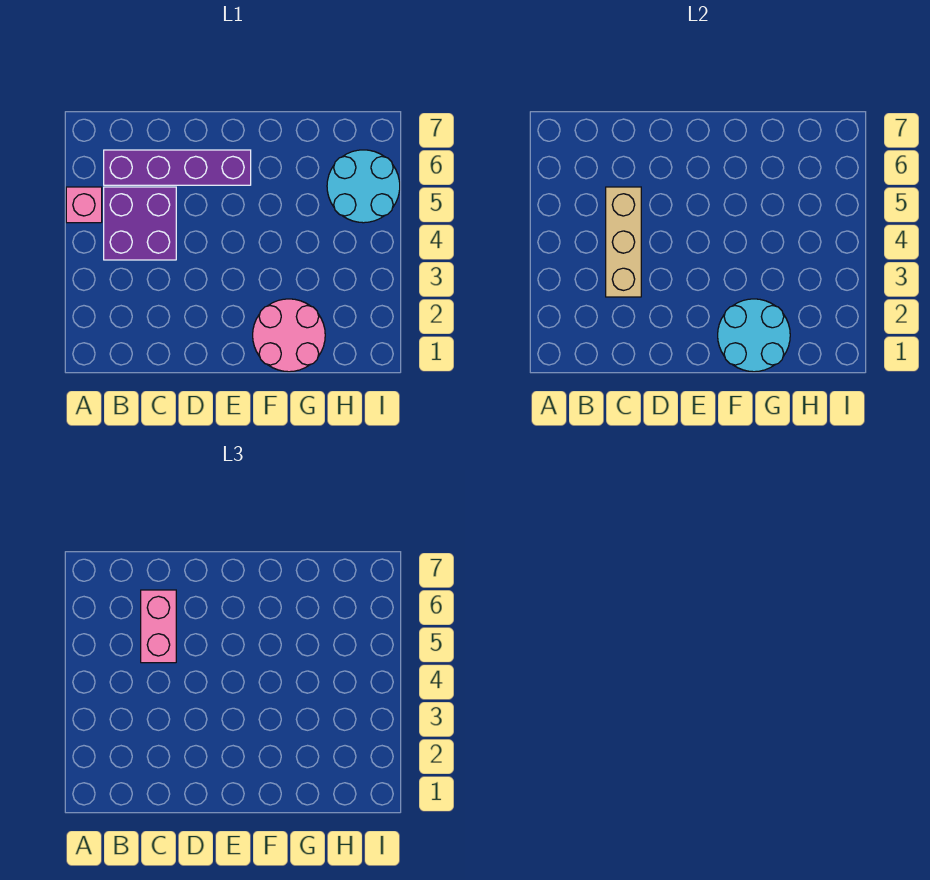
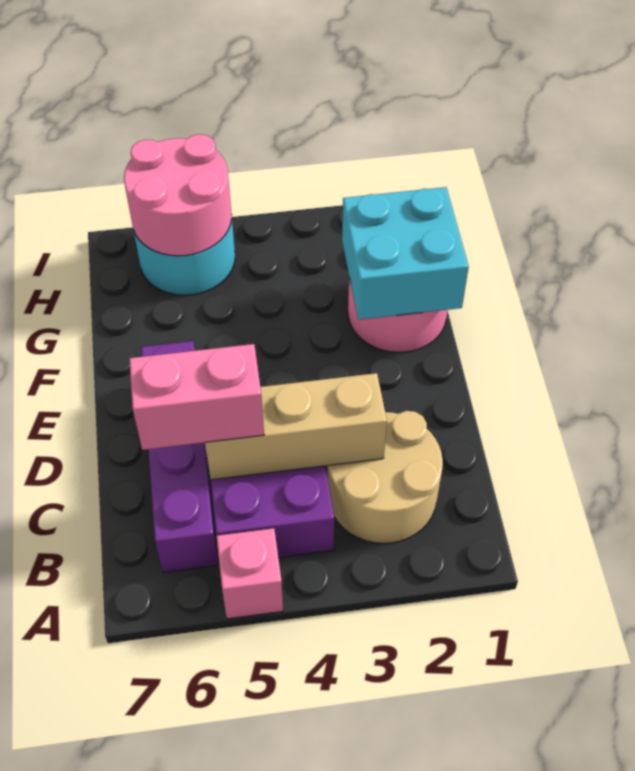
none -> tan 2x2 round brick [328,411,443,543]
cyan 2x2 round brick [718,299,790,372] -> cyan 2x2 brick [342,187,469,320]
none -> pink 2x2 round brick [124,134,232,256]

